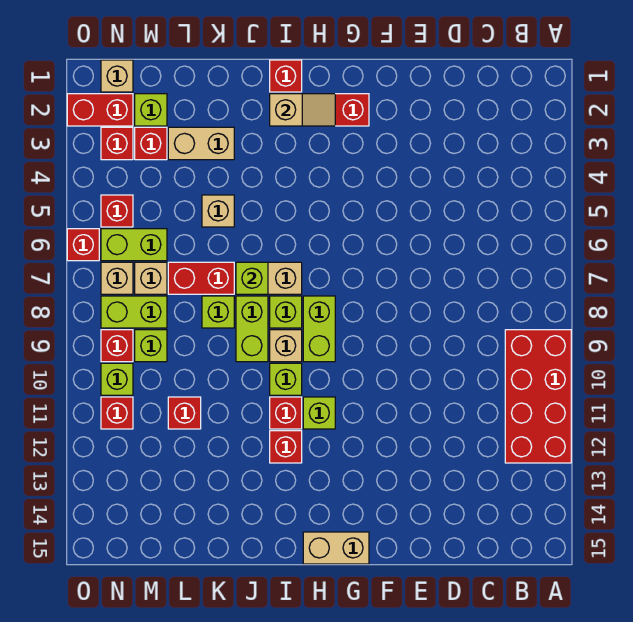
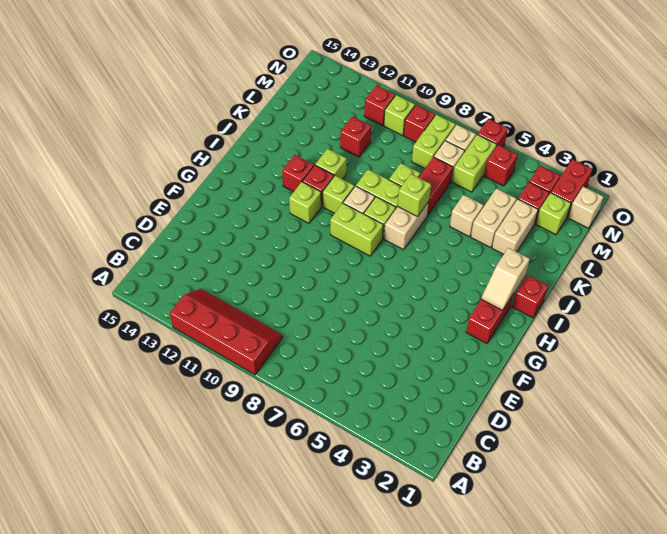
red 2x4 brick [505,330,571,463] -> red 2x4 slope [170,289,283,375]
tan 1x2 brick [303,532,369,564] -> tan 1x2 brick moved to [471,188,517,248]
lime 1x1 brick [135,330,167,362] -> lime 1x1 brick moved to [315,149,347,179]

